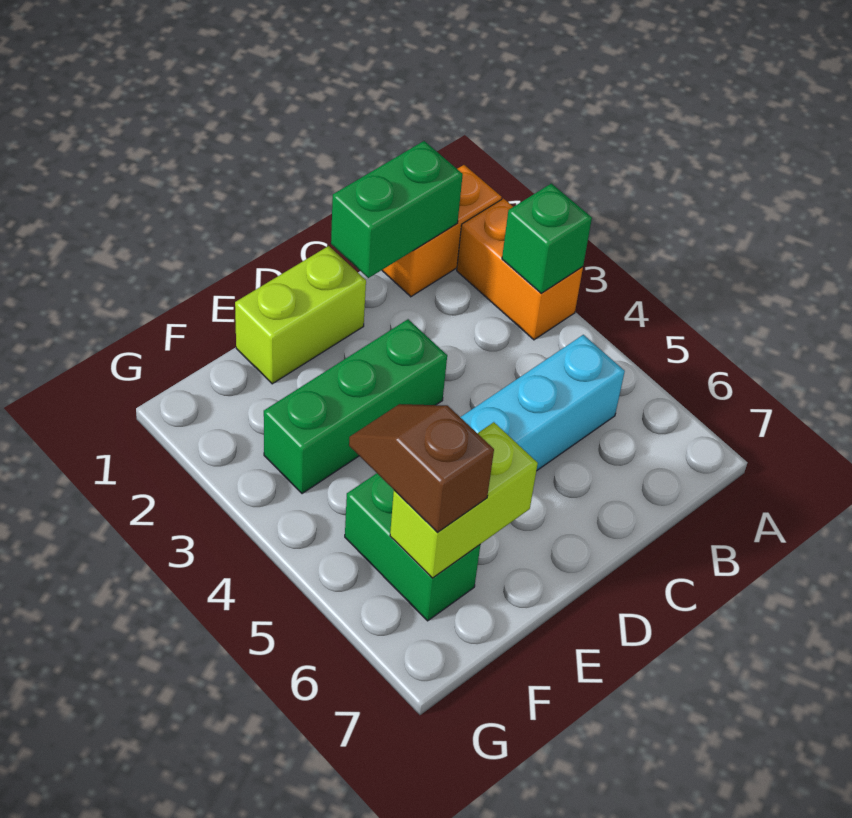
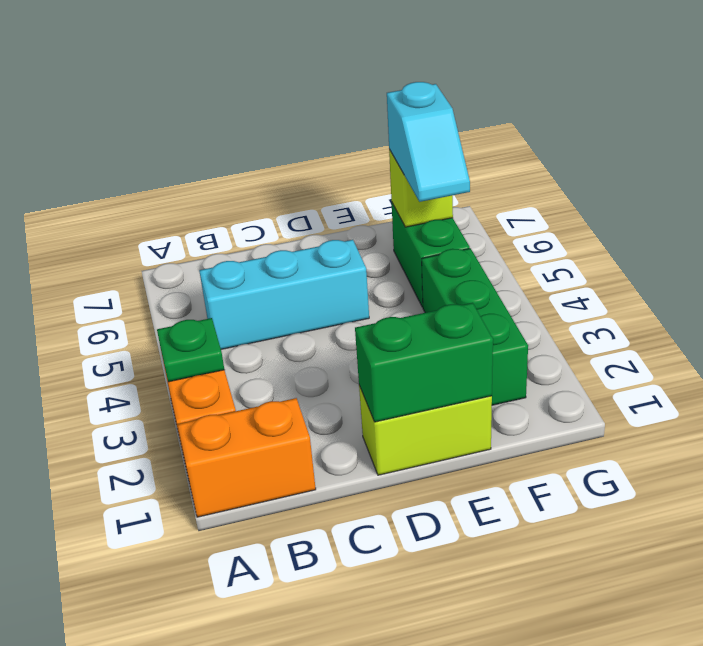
green 1x1 brick [502,183,592,293] -> green 1x1 plate [157,318,224,382]
green 1x2 brick [331,141,463,278] -> green 1x2 brick moved to [355,303,493,422]
green 1x3 brick [264,319,447,494] -> green 1x3 brick turned to [422,248,528,405]
lime 1x2 brick [390,422,538,578] -> lime 1x1 brick [389,149,453,227]
brown 1x2 slope [349,404,494,532] -> cyan 1x2 slope [387,82,470,202]

